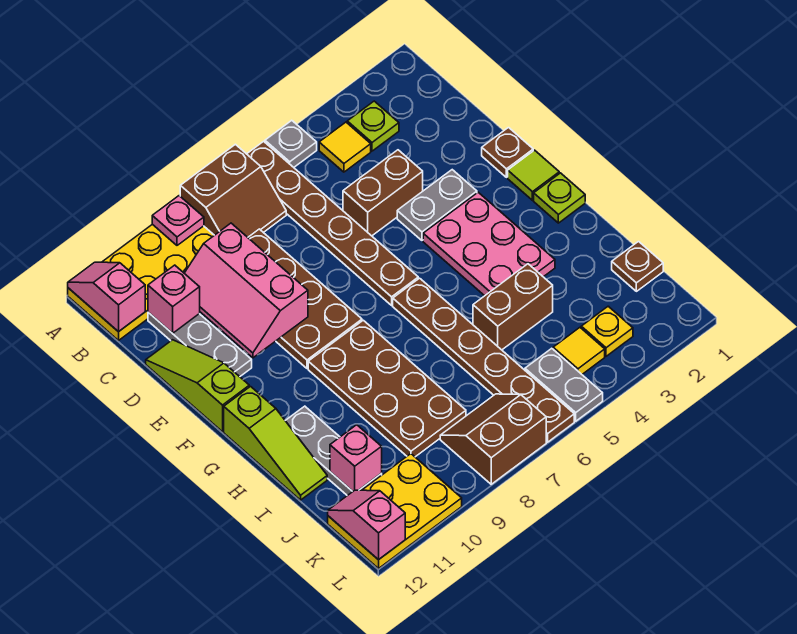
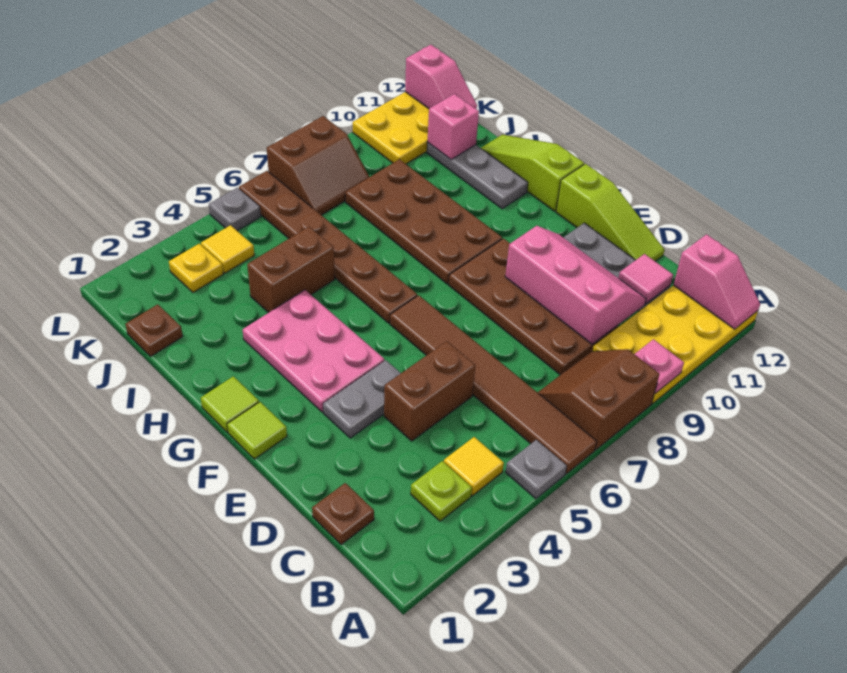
brown 1x6 plate [247,141,418,305] -> brown 1x6 tile [390,295,597,474]
pink 1x1 brick [148,265,200,333] -> pink 1x1 tile [618,254,673,304]
brown 1x1 plate [482,128,533,177] -> brown 1x1 plate moved to [312,483,374,545]
lime 1x1 plate [534,173,585,223] -> lime 1x1 tile [201,376,259,432]
grey 1x2 plate [525,348,603,421] -> grey 1x1 plate [209,188,261,231]

